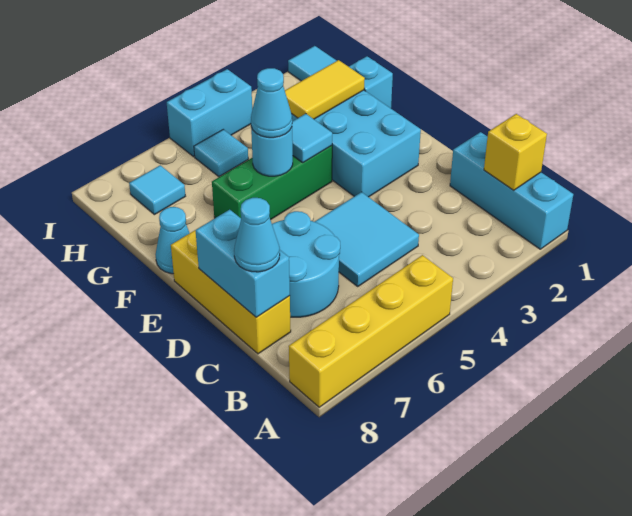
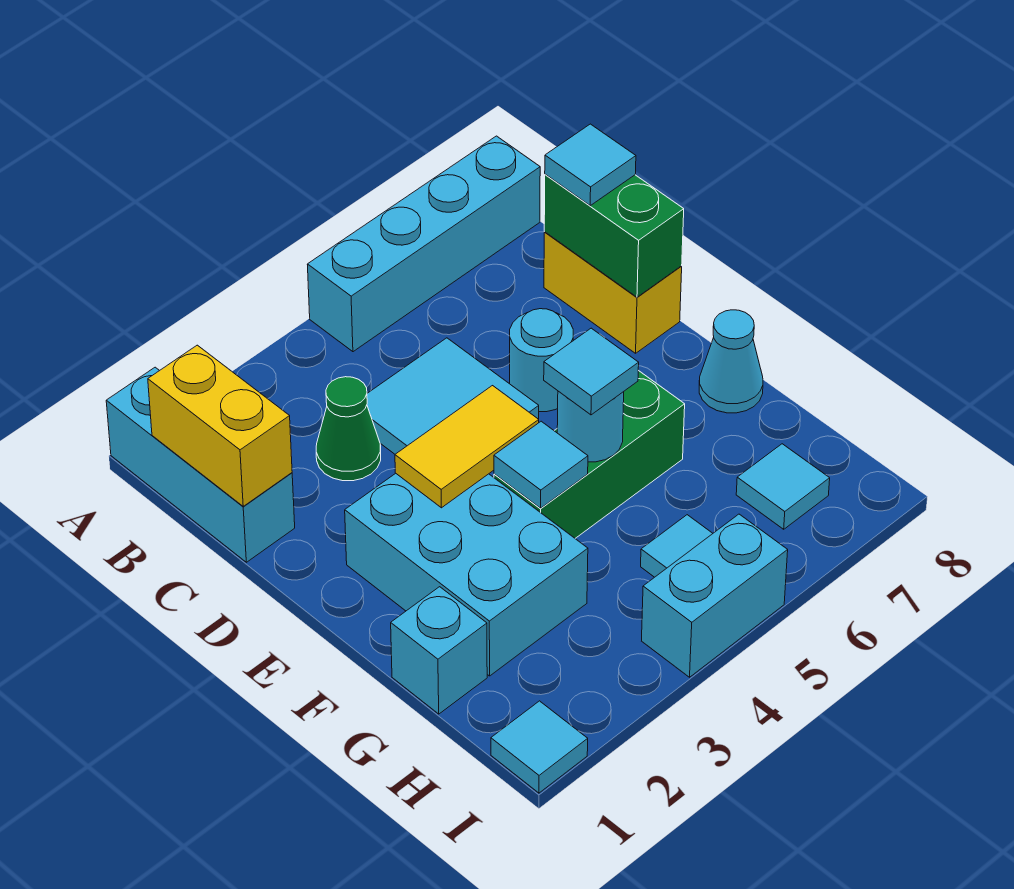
yellow 1x4 brick [289,255,453,407] -> cyan 1x4 brick [307,136,540,352]
yellow 1x1 brick [484,114,547,190] -> yellow 1x2 brick [148,345,292,506]
none -> green 1x1 cone [316,377,381,481]
cyan 2x2 round brick [272,211,340,317] -> cyan 1x1 round brick [510,309,573,412]
yellow 1x3 brick [171,230,291,354] -> yellow 1x2 brick [544,232,682,353]
cyan 1x2 brick [196,210,290,317] -> green 1x2 brick [544,174,684,297]
cyan 1x1 cone [234,198,280,272] -> cyan 1x1 tile [545,124,636,206]
cyan 1x1 cone [251,68,292,138] -> cyan 1x1 tile [544,328,639,415]
yellow 1x2 tile [285,60,365,119] -> yellow 1x2 tile moved to [395,386,539,508]

